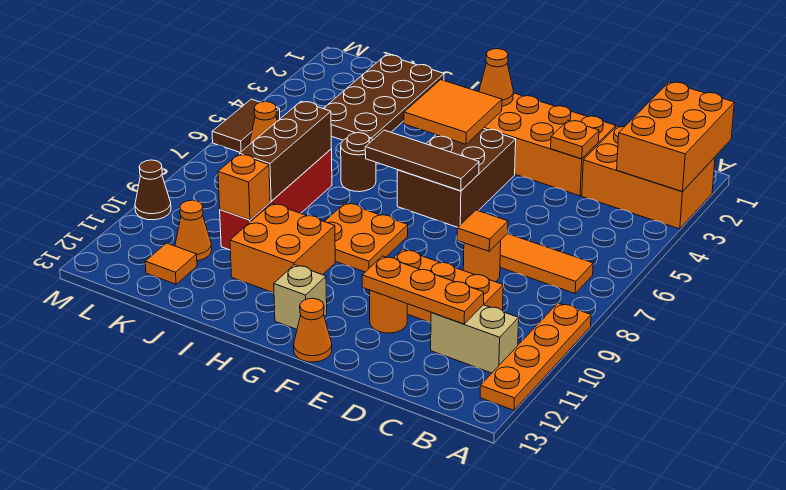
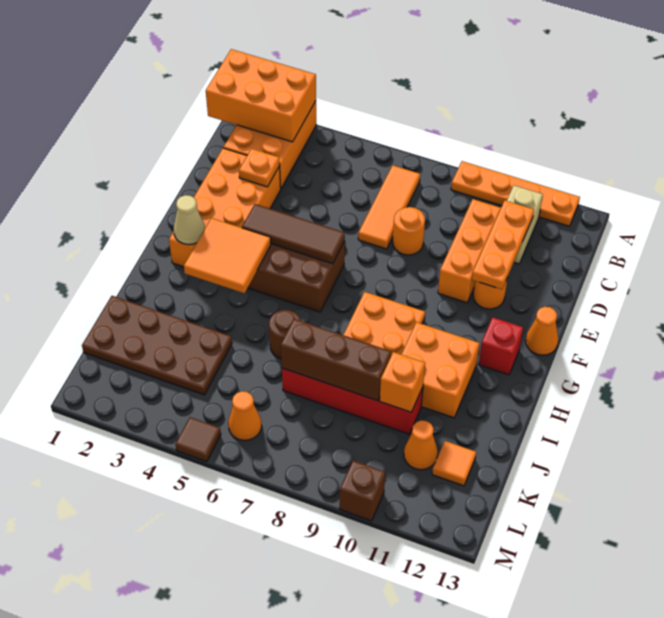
orange 1x1 tile [457,210,508,251] -> none
brown 1x3 tile [365,130,479,191] -> brown 1x3 tile turned to [242,204,345,264]
orange 1x1 cone [479,49,513,106] -> tan 1x1 cone [174,195,205,245]
tan 1x1 brick [274,265,327,329] -> red 1x1 brick [479,317,523,375]
brown 1x2 tile [212,99,280,152] -> brown 1x1 tile [176,417,221,462]
brown 1x1 cone [135,160,171,220] -> brown 1x1 brick [340,461,385,521]

